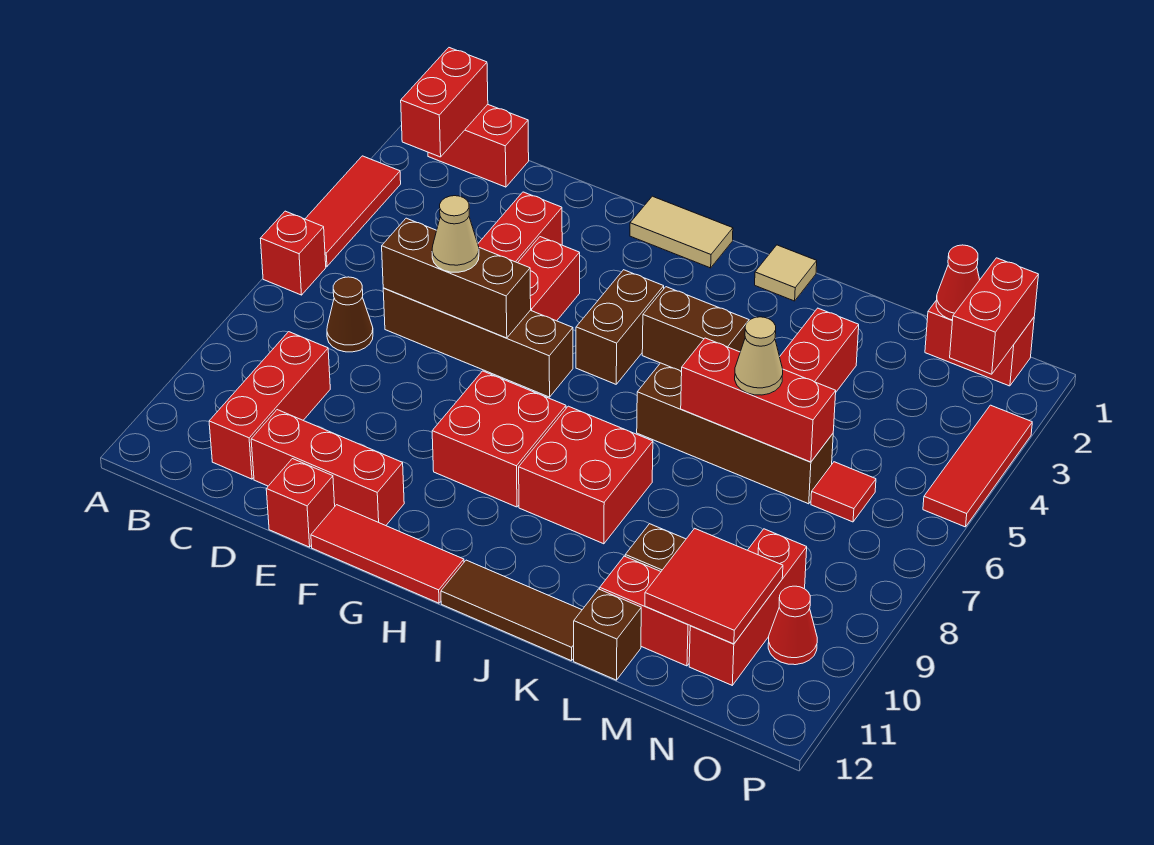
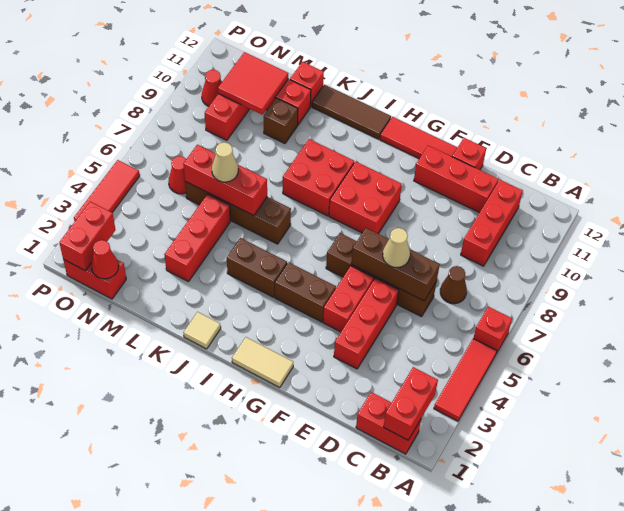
brown 1x2 brick [576,270,664,384] -> brown 1x2 brick turned to [275,262,336,322]
brown 1x1 brick [574,589,641,680] -> red 1x1 brick [290,62,324,107]
red 1x1 tile [811,462,876,522] -> red 1x1 cone [168,156,186,194]

